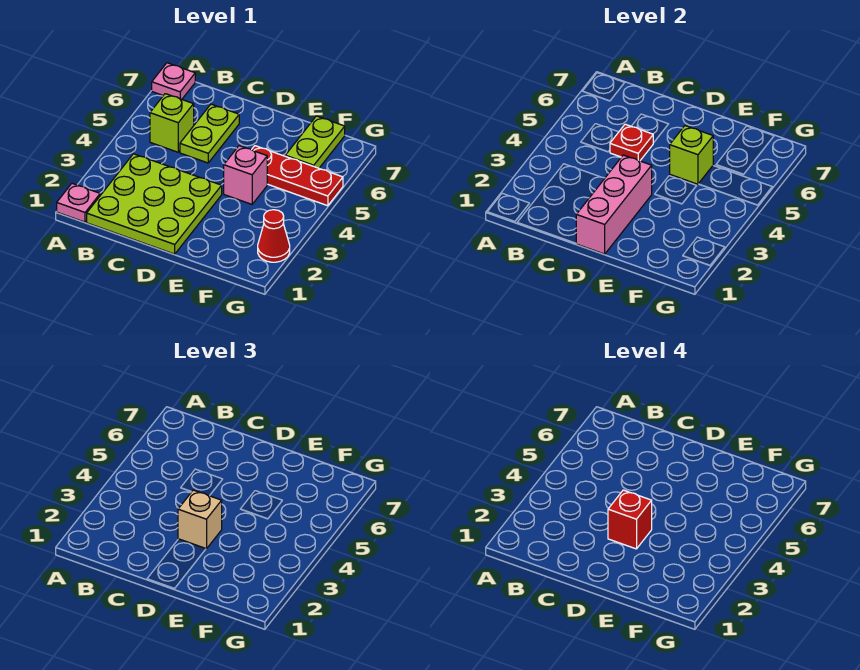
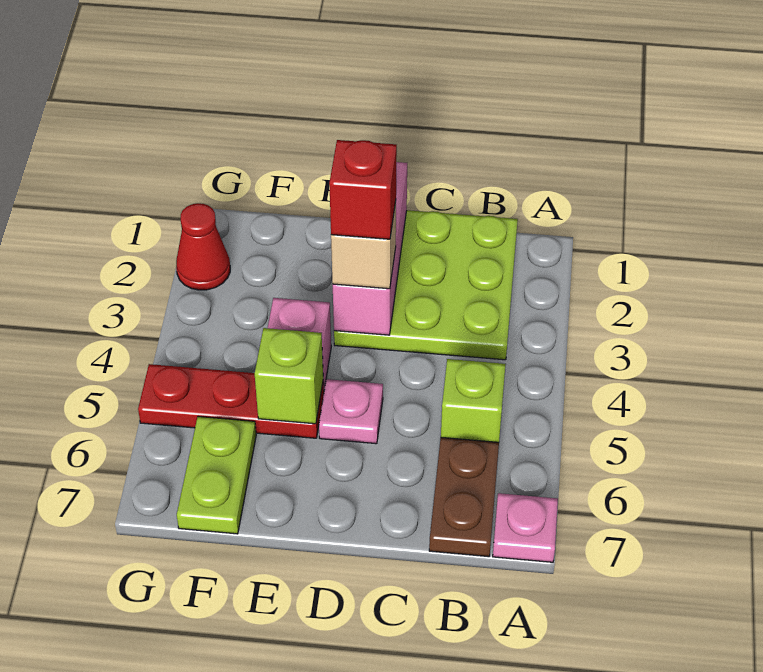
pink 1x1 plate [57,184,100,222] -> pink 1x1 plate moved to [319,379,383,444]
none -> brown 1x2 plate [429,437,499,557]
lime 1x2 plate [180,104,239,163] -> none
red 1x1 plate [610,124,653,161] -> none

